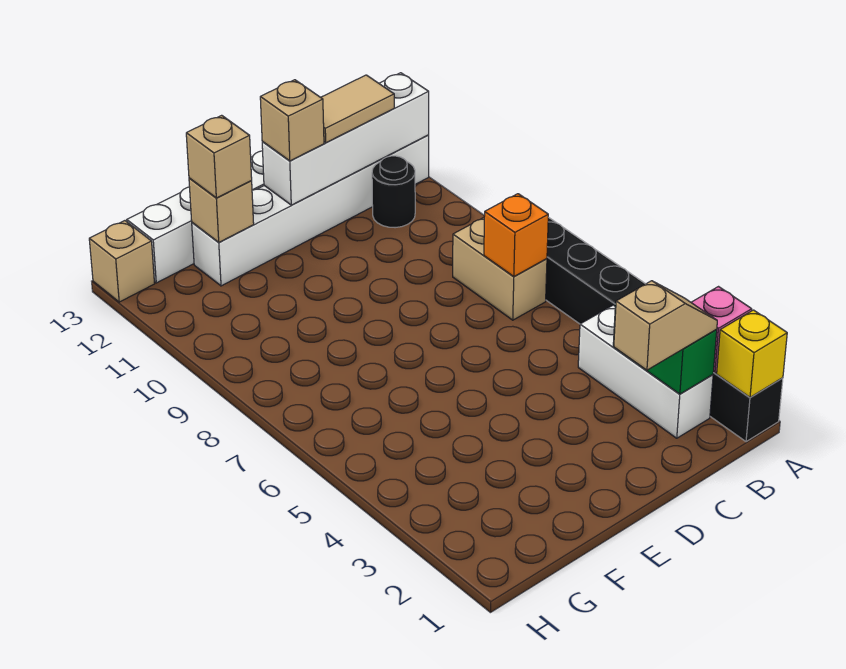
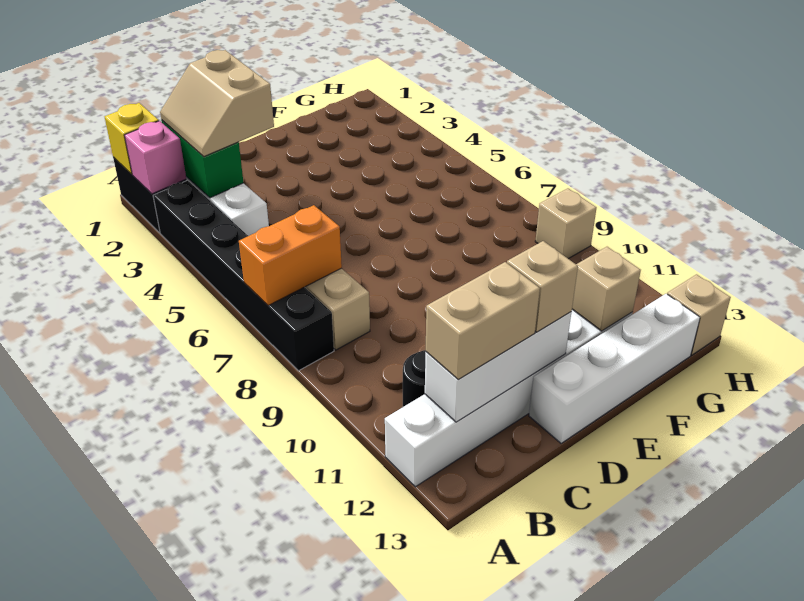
white 1x4 brick [262,73,429,205] -> white 1x3 brick [425,312,571,422]
tan 1x2 slope [614,281,717,370] -> tan 2x2 slope [160,50,274,157]
orange 1x1 brick [484,194,548,277] -> orange 1x2 brick [239,205,342,306]
tan 1x2 tile [321,75,394,143] -> tan 1x2 brick [426,262,540,380]
tan 1x1 brick [186,115,252,198] -> tan 1x1 brick moved to [535,188,596,259]

